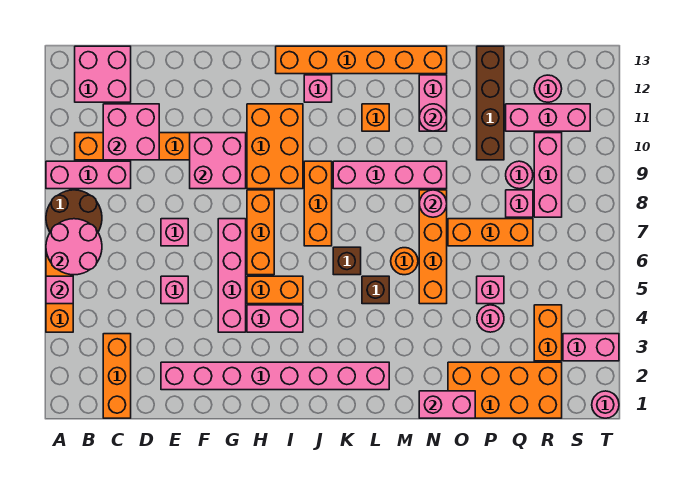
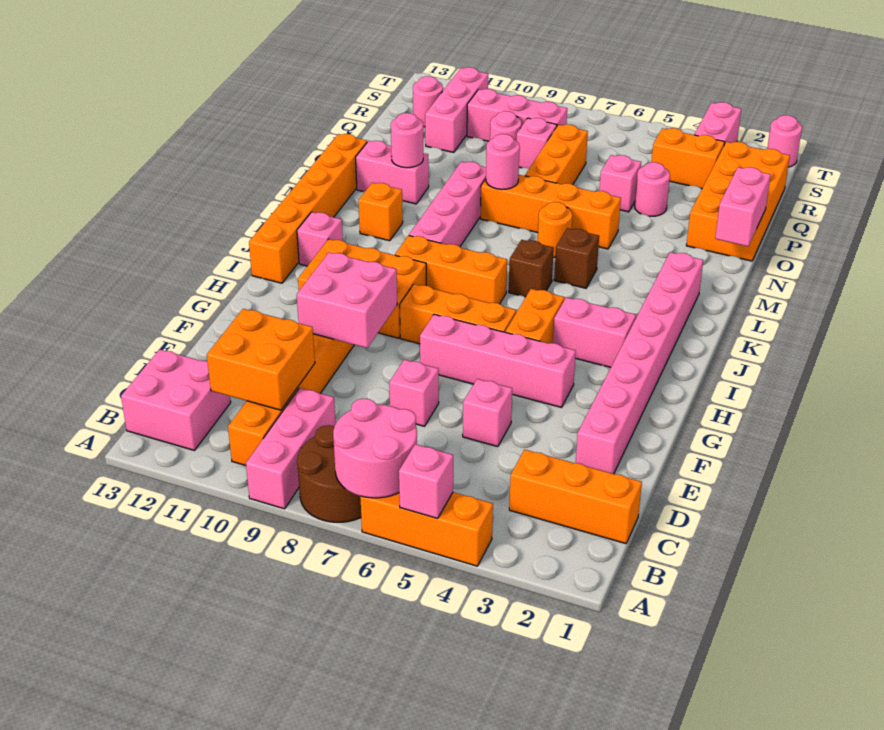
pink 2x2 brick [103,104,159,160] -> orange 2x2 brick [207,309,315,410]
pink 1x2 brick [247,305,303,332] -> pink 1x2 brick turned to [553,297,636,367]
brown 1x4 brick [477,46,504,160] -> none

